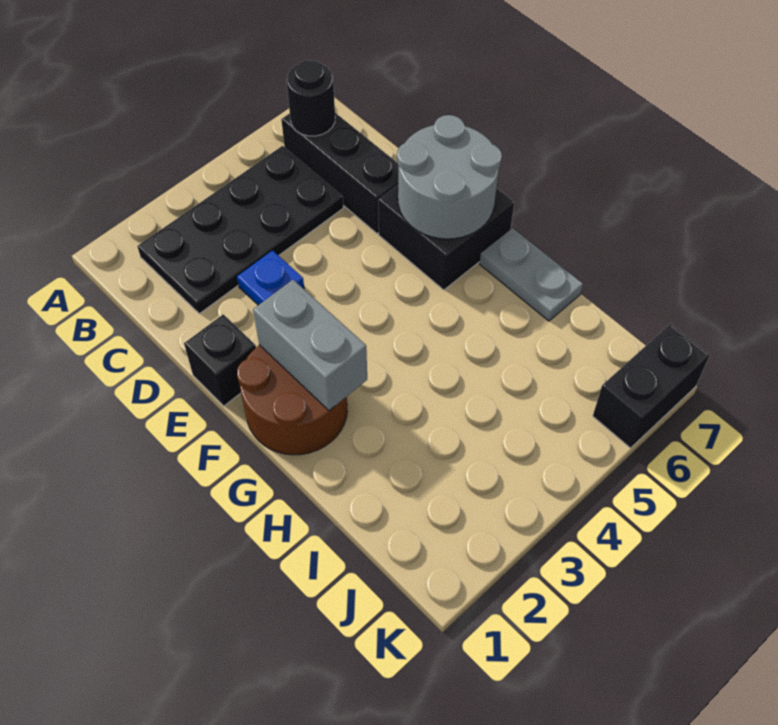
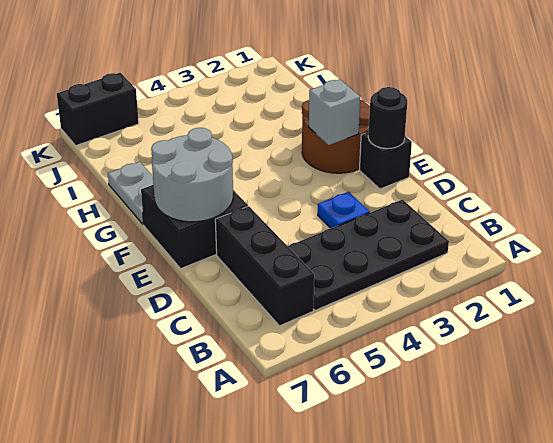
black 1x1 round brick [286,60,335,136] -> black 1x1 round brick moved to [368,87,407,149]
grey 1x2 brick [253,280,367,411] -> grey 1x1 brick [309,79,360,145]

